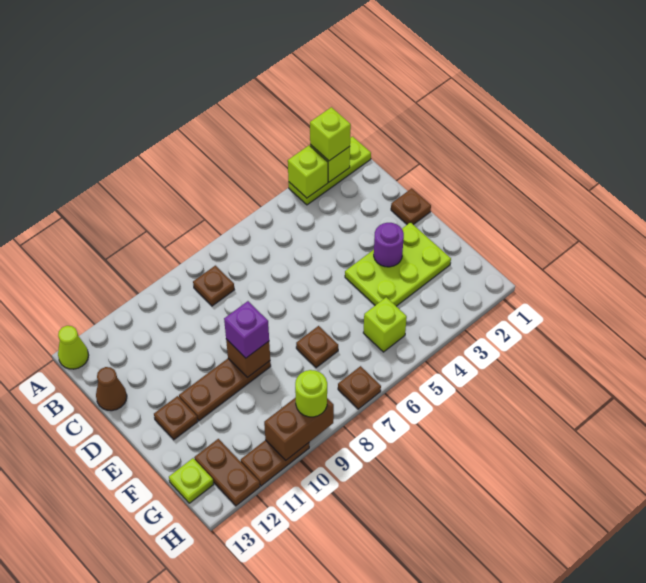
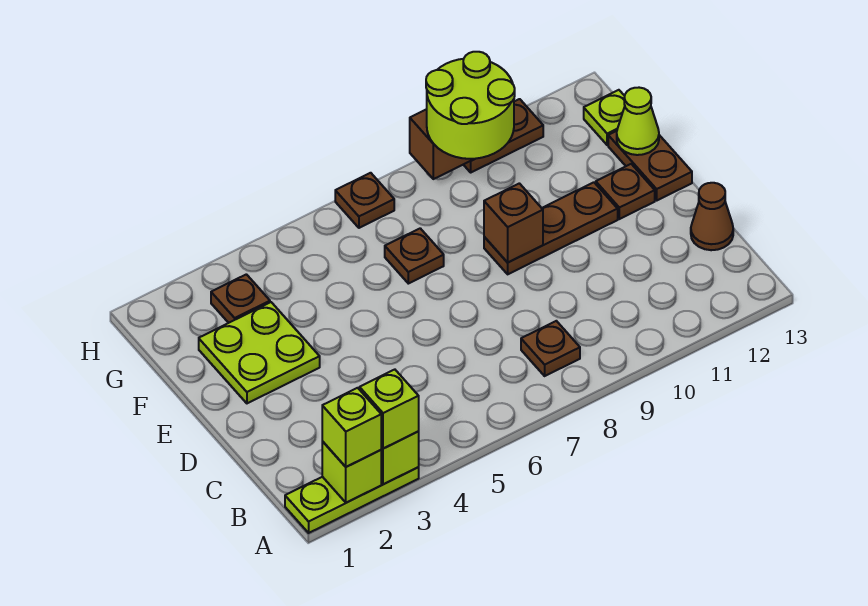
lime 1x1 cone [58,326,89,369] -> lime 1x1 cone moved to [617,88,659,155]
brown 1x1 plate [391,188,431,225] -> brown 1x1 plate moved to [211,274,270,323]
lime 2x3 plate [345,222,451,306] -> lime 2x2 plate [199,302,320,403]
purple 1x1 round brick [374,223,404,267] -> none
purple 1x1 brick [224,301,269,358] -> none
lime 1x1 brick [363,297,407,352] -> lime 1x1 brick moved to [360,370,419,449]
brown 1x2 plate [194,439,260,506] -> brown 1x2 plate moved to [608,131,692,200]
lime 1x1 round brick [295,370,327,417] -> lime 2x2 round brick [426,52,515,159]

